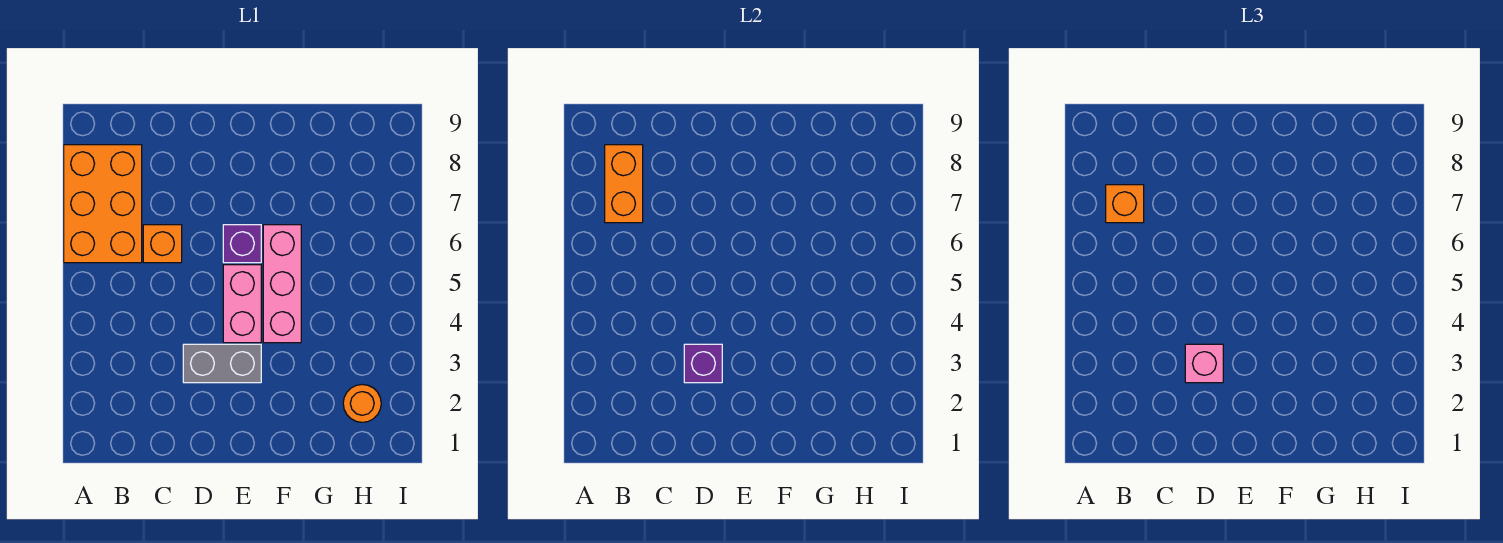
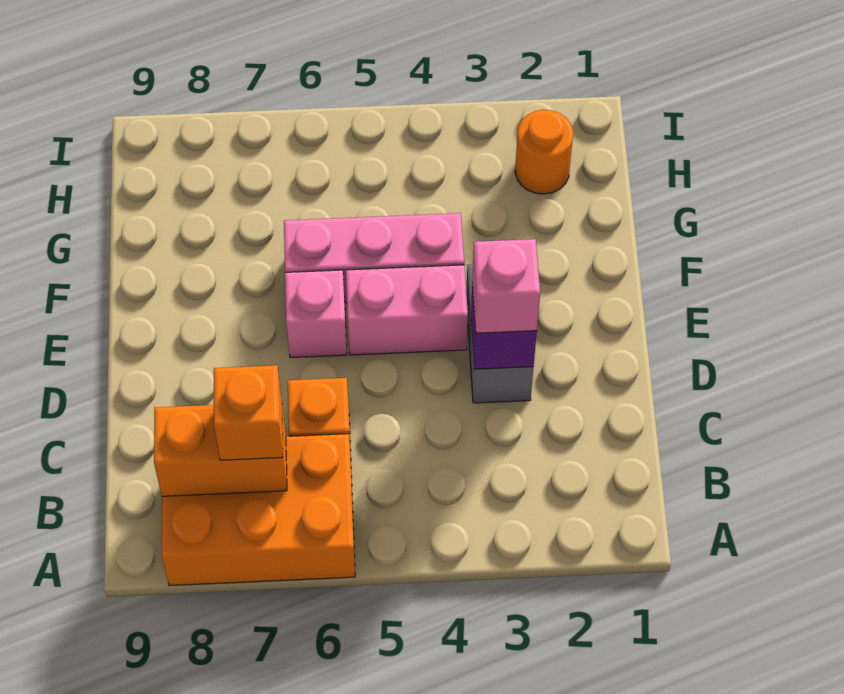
purple 1x1 brick [223,225,261,263] -> pink 1x1 brick [285,270,347,358]

